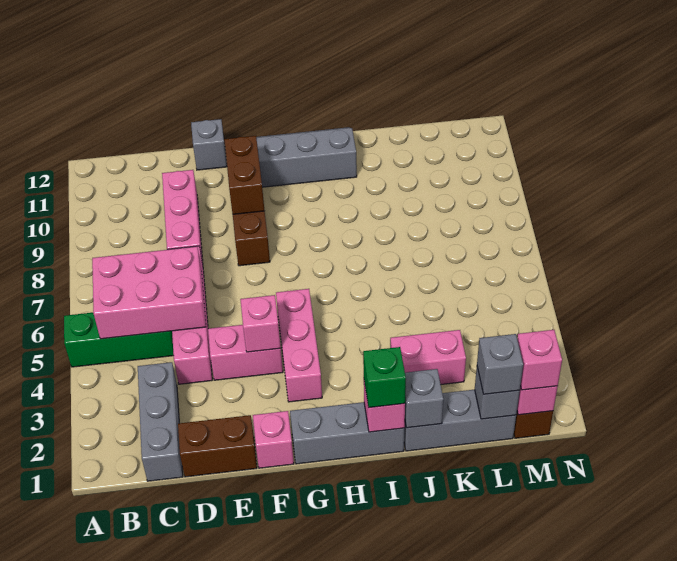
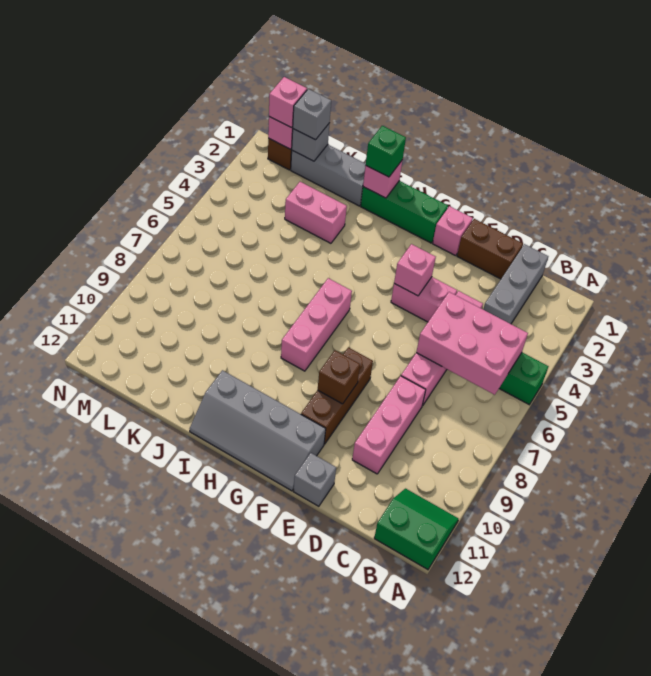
none -> green 2x2 slope [374,489,459,570]
brown 1x2 brick [224,136,264,214] -> brown 1x1 brick [318,351,360,404]
grey 1x3 brick [290,402,404,464] -> green 1x3 brick [361,181,448,243]
pink 1x3 brick [276,289,322,402] -> pink 1x3 brick moved to [281,278,352,371]
grey 1x1 brick [405,369,443,428] -> none

